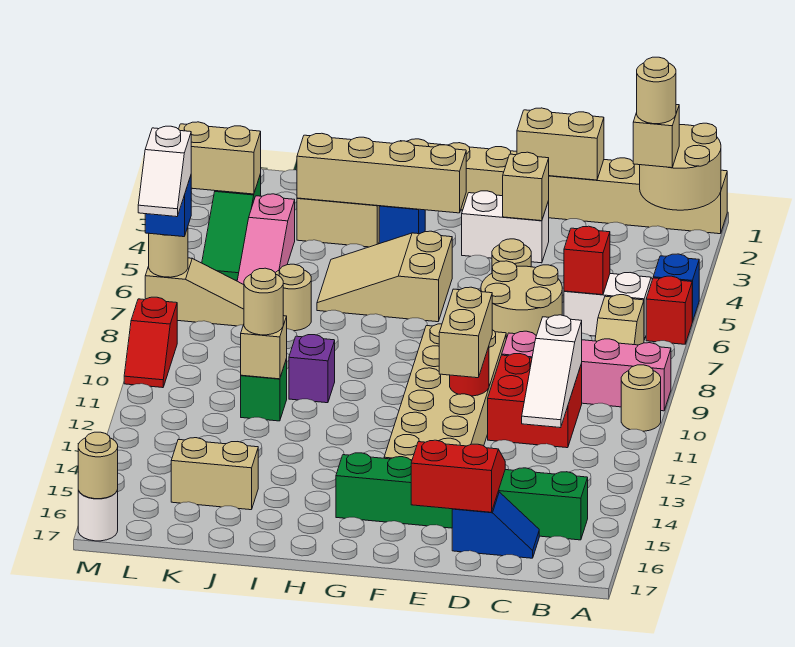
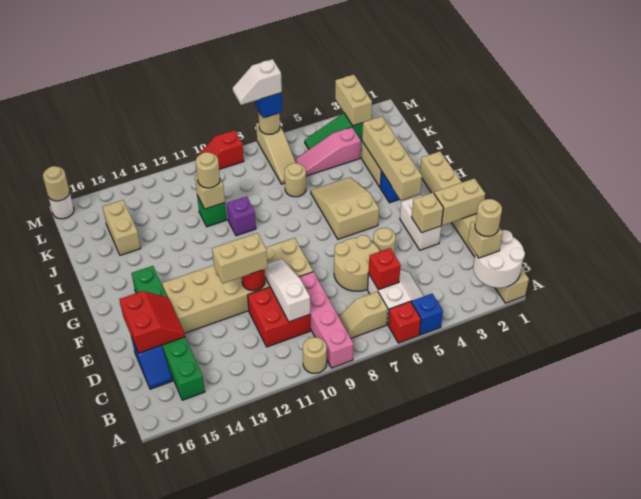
tan 2x2 round brick [640,123,721,210] -> white 2x2 round brick [473,230,525,288]
white 1x3 slope [522,315,582,428] -> white 1x3 slope turned to [264,259,310,322]
tan 1x2 brick [517,108,604,180] -> tan 1x2 brick turned to [434,178,485,225]

